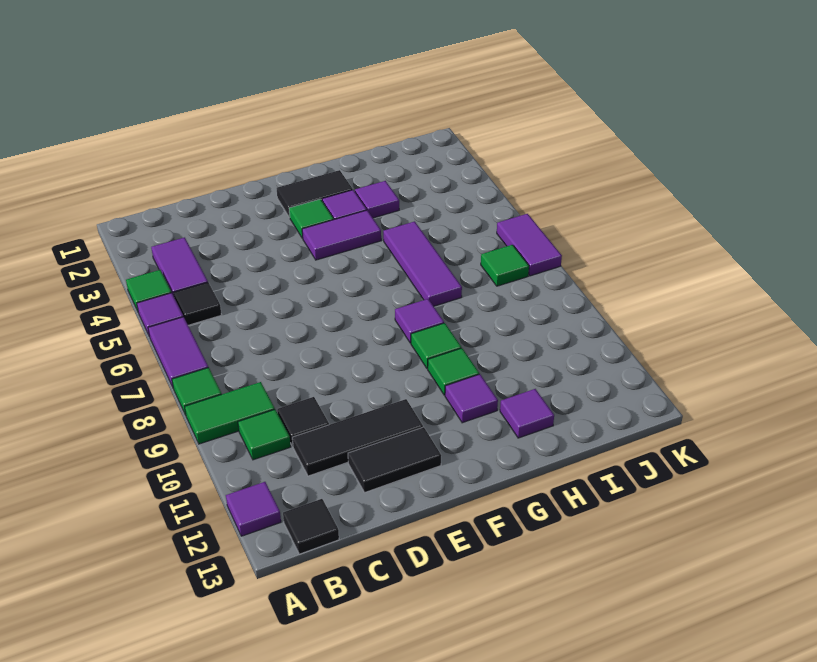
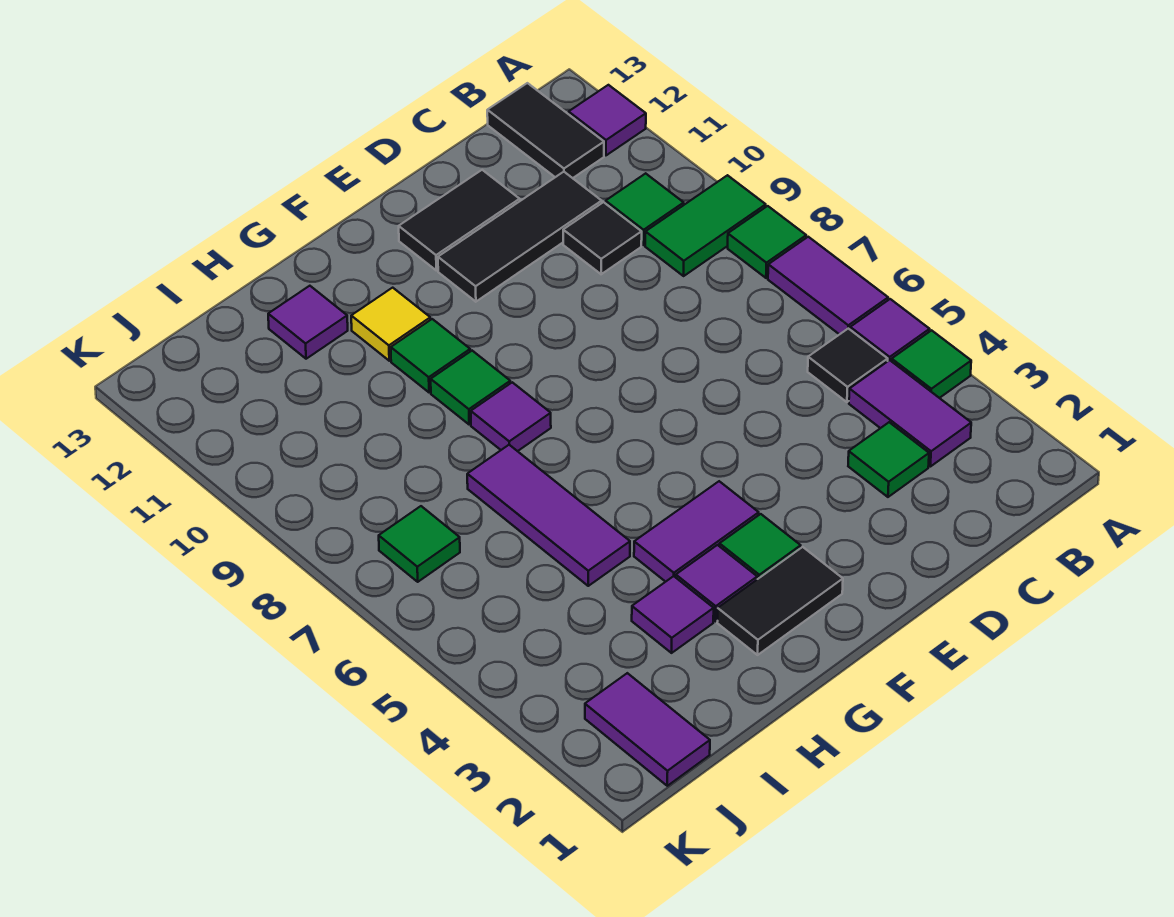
black 1x1 tile [283,499,339,554] -> black 1x2 tile [487,83,604,178]
none -> green 1x1 tile [848,422,929,497]
purple 1x1 tile [445,374,498,423] -> yellow 1x1 tile [351,288,430,361]
purple 1x2 tile [497,214,562,276] -> purple 1x2 tile moved to [585,673,710,786]

